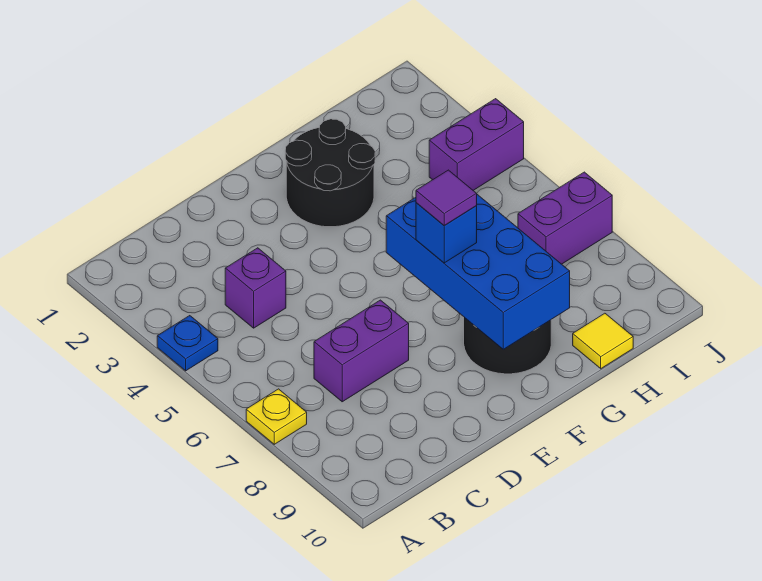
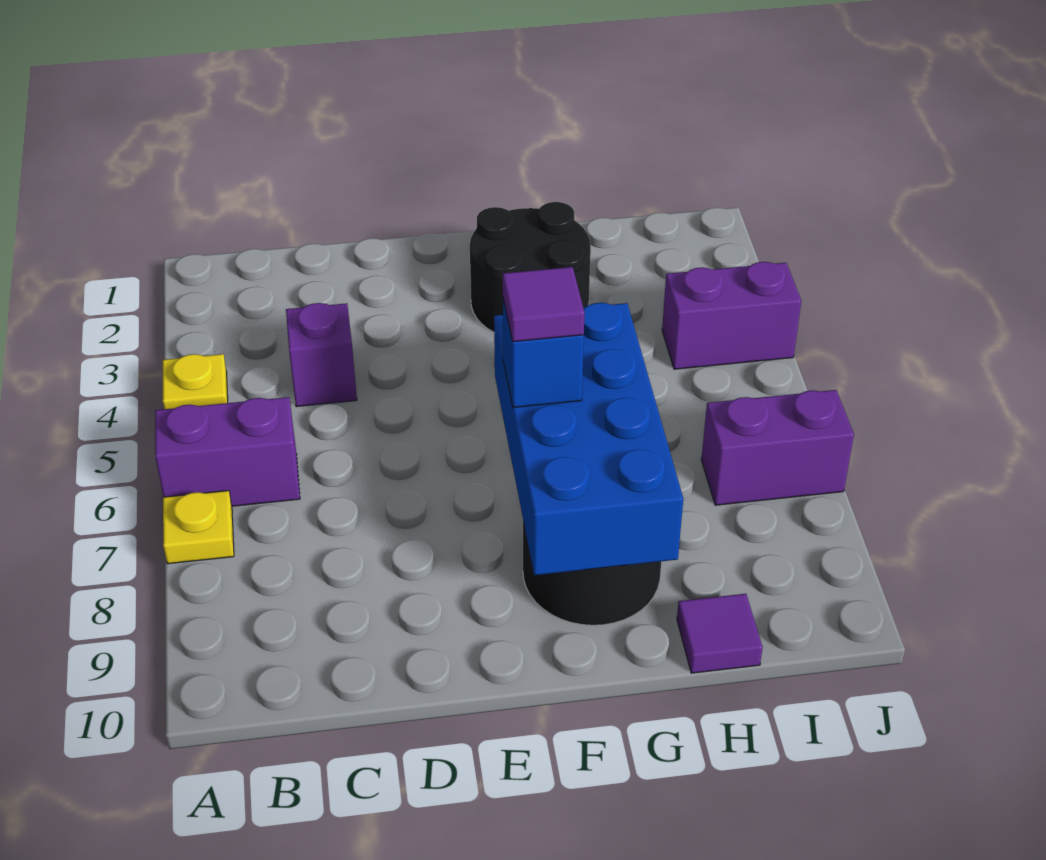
blue 1x1 plate [157,316,218,371] -> yellow 1x1 plate [163,354,228,409]
purple 1x2 brick [314,300,409,402] -> purple 1x2 brick moved to [155,397,300,506]
yellow 1x1 tile [573,313,633,369] -> purple 1x1 tile [677,594,763,673]

